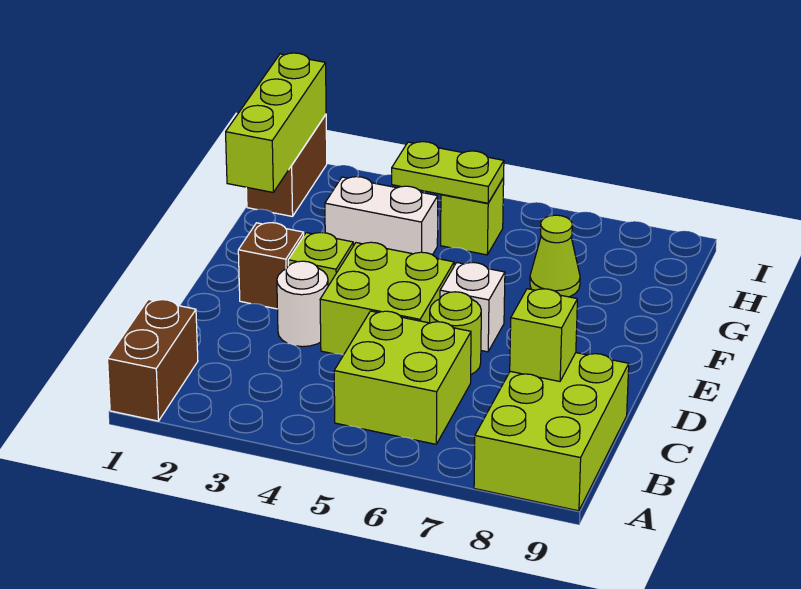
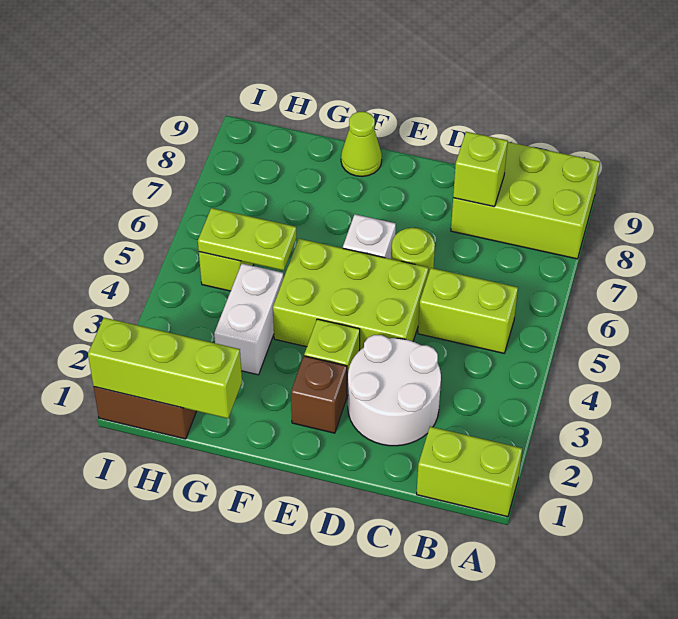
brown 1x2 brick [108,299,198,421] -> lime 1x2 brick [417,427,522,517]
lime 2x2 brick [334,311,471,444] -> lime 1x2 brick [418,268,518,353]
white 1x1 round brick [277,261,328,347] -> white 2x2 round brick [348,335,441,446]
lime 2x2 brick [320,242,454,355] -> lime 2x3 brick [273,239,428,351]
lime 1x1 cone [530,215,580,297] -> lime 1x1 cone moved to [341,112,382,177]
lime 1x2 plate [392,142,504,203] -> lime 1x2 plate turned to [198,208,296,271]

